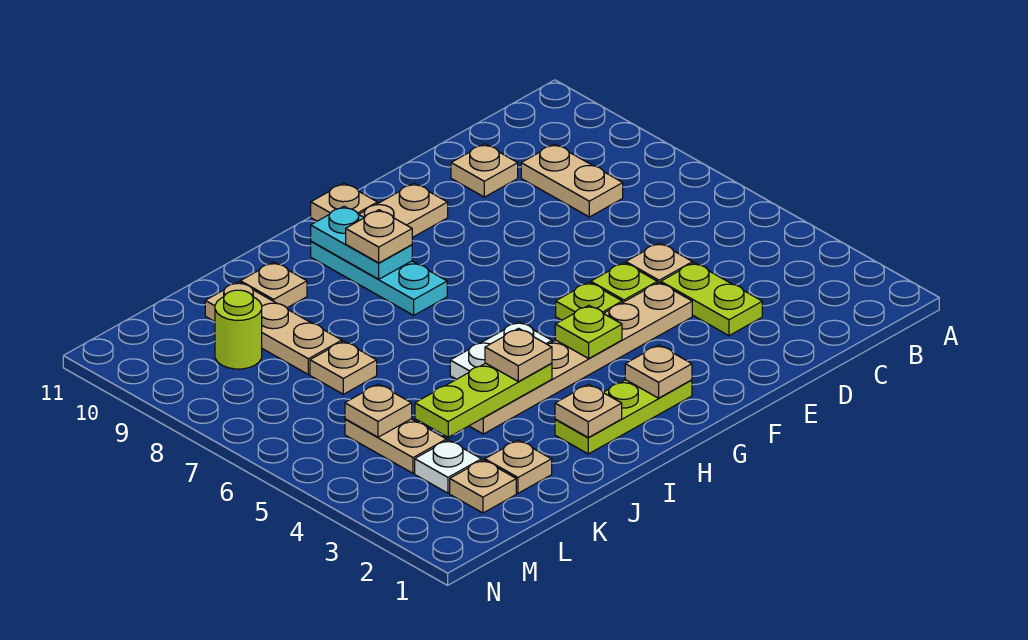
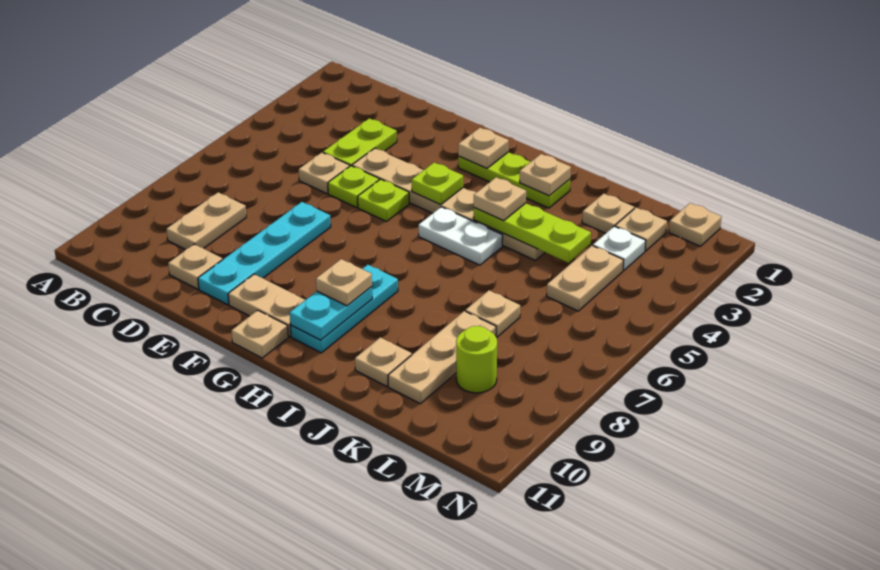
none -> cyan 1x4 plate [198,202,331,305]
tan 1x1 plate [345,384,412,437] -> tan 1x1 plate moved to [669,203,721,246]

